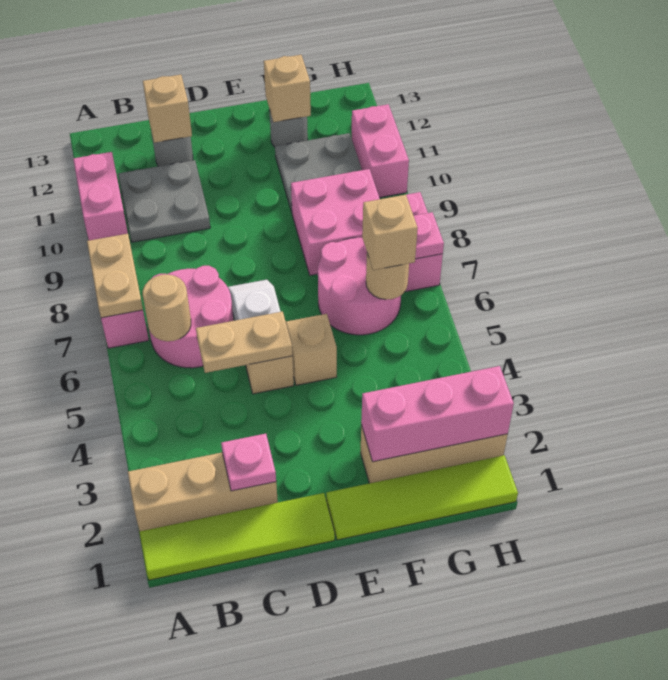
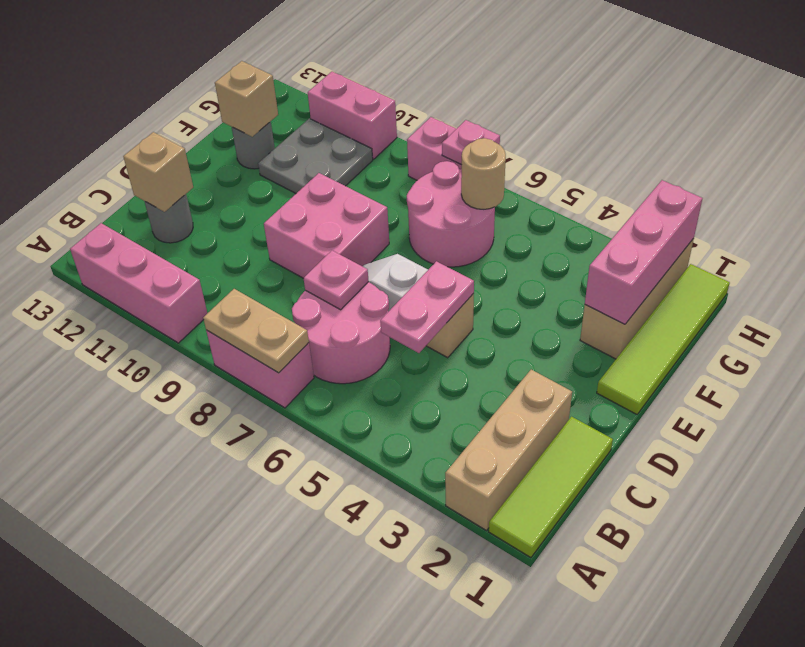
lime 1x4 tile [139,493,335,580] -> lime 1x3 tile [489,417,613,558]
pink 1x2 brick [73,152,128,241] -> pink 1x3 brick [70,223,207,343]
tan 1x1 round brick [143,274,191,341] -> none
grey 2x2 plate [118,160,210,242] -> none
pink 1x1 plate [221,434,276,491] -> pink 1x1 plate moved to [304,251,369,310]
tan 1x2 plate [196,311,292,373] -> pink 1x2 plate [380,261,474,353]
tan 1x1 brick [286,314,337,385] -> none
pink 2x2 brick [291,169,380,275] -> pink 2x2 brick moved to [264,173,389,278]
tan 1x1 brick [362,195,418,270] -> none

